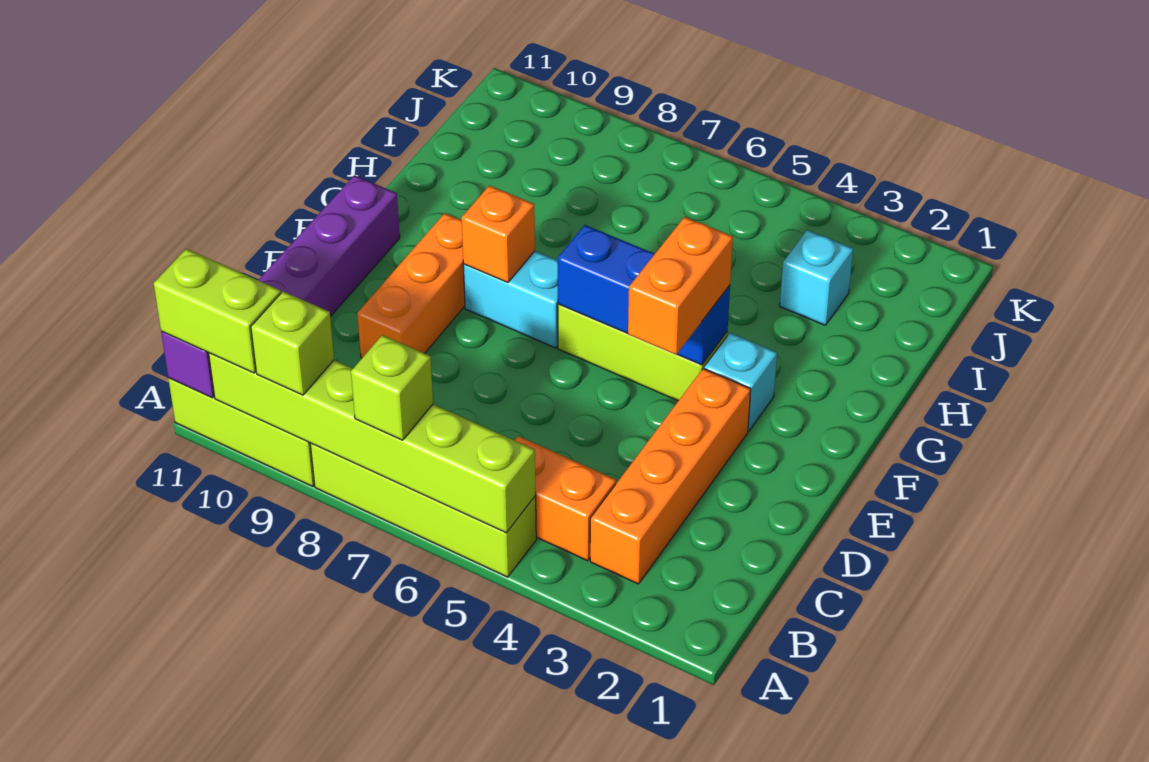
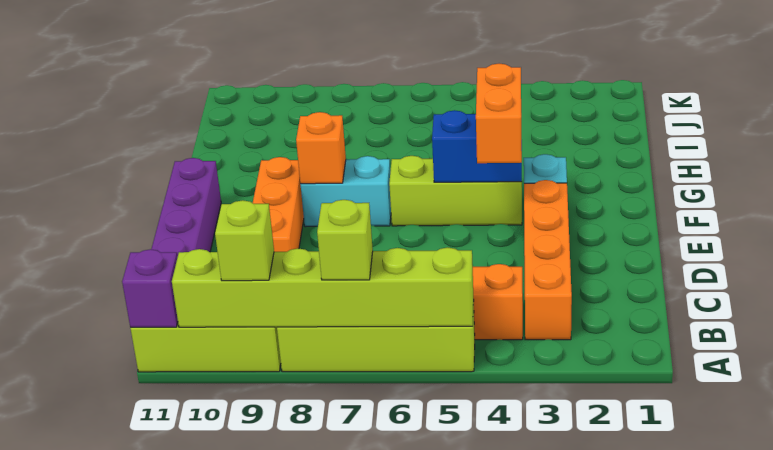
lime 1x2 brick [154,249,281,373] -> none
blue 1x3 brick [557,225,730,365] -> blue 1x2 brick [432,110,522,182]
cyan 1x1 brick [780,230,853,325] -> none

